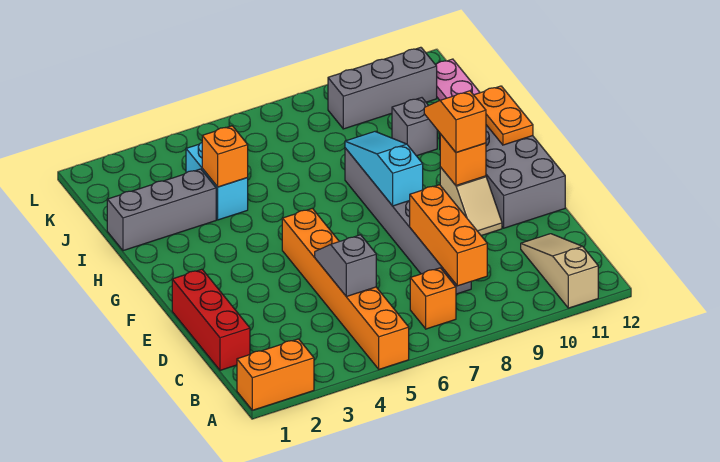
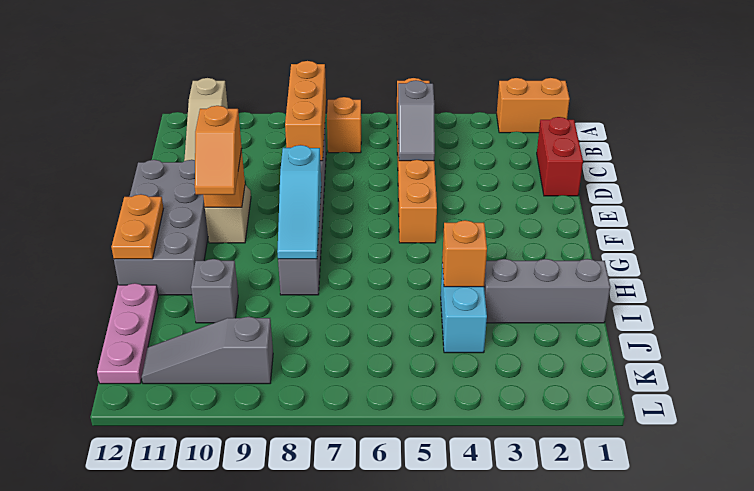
red 1x3 brick [172,269,250,370] -> red 1x2 brick [537,117,583,196]
grey 1x3 brick [328,47,437,129] -> grey 1x3 slope [142,317,273,384]

